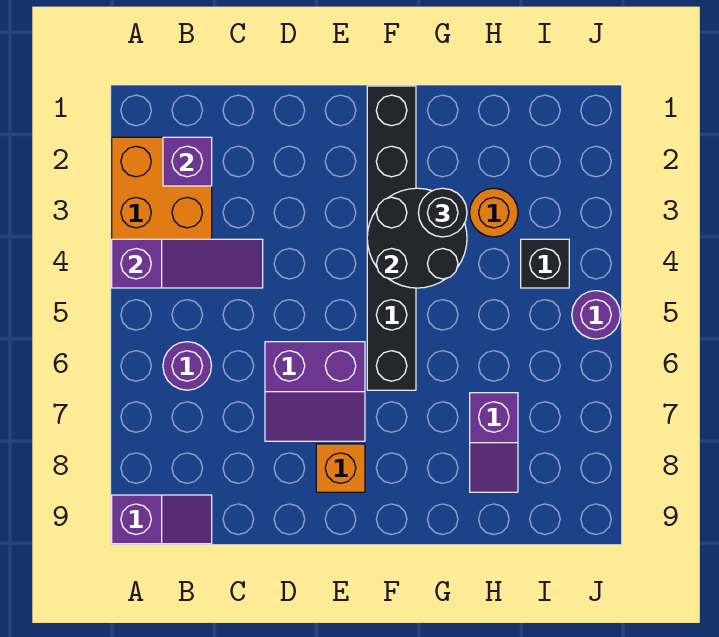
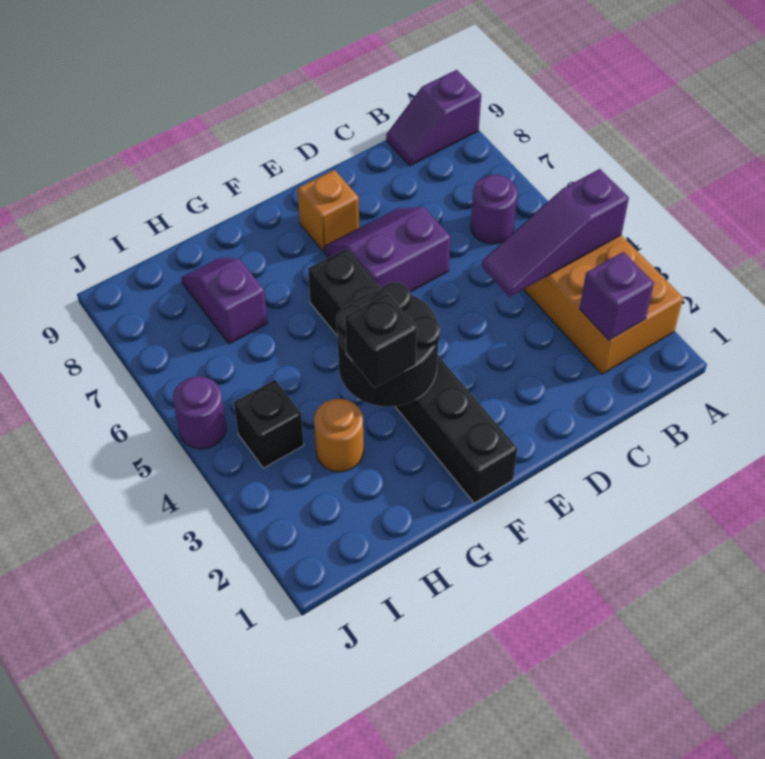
black 1x1 round brick [418,188,467,237] -> black 1x1 brick [345,293,417,388]

